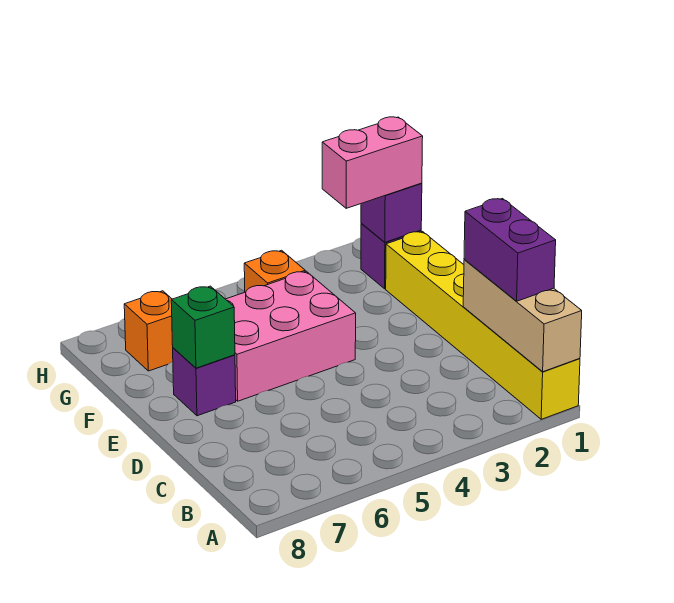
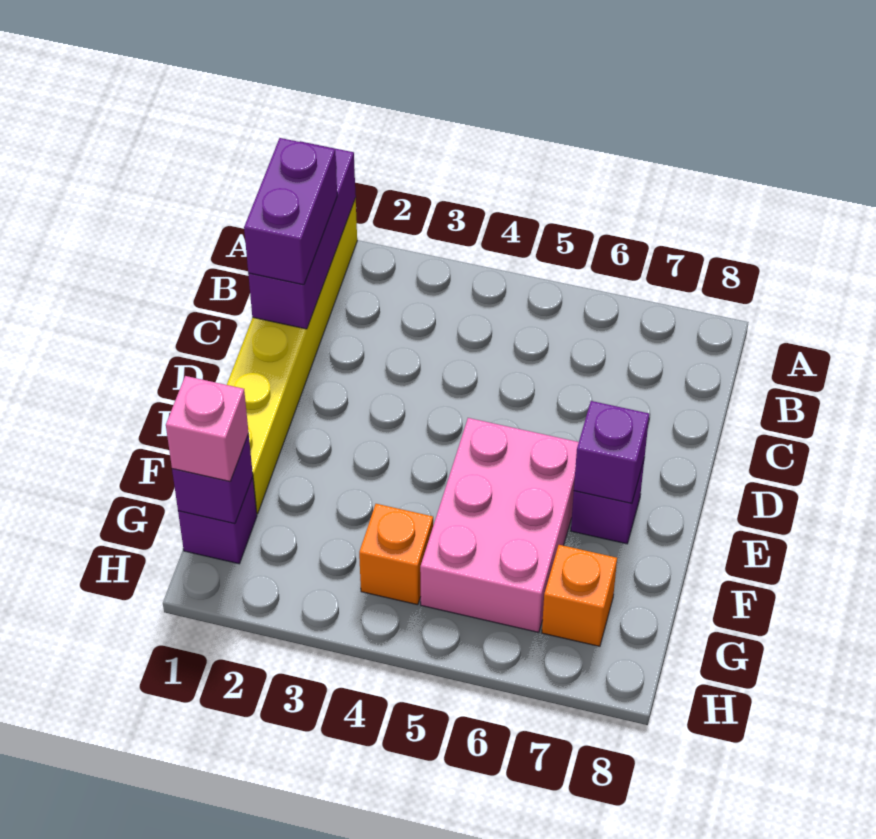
tan 1x3 brick [463,259,582,372] -> purple 1x3 brick [248,141,356,329]
pink 2x3 brick [226,271,356,401] -> pink 2x3 brick turned to [420,418,579,632]
green 1x1 brick [171,286,235,368] -> purple 1x1 brick [574,401,649,503]
pink 1x2 brick [322,117,423,208] -> pink 1x1 brick [166,376,249,481]

